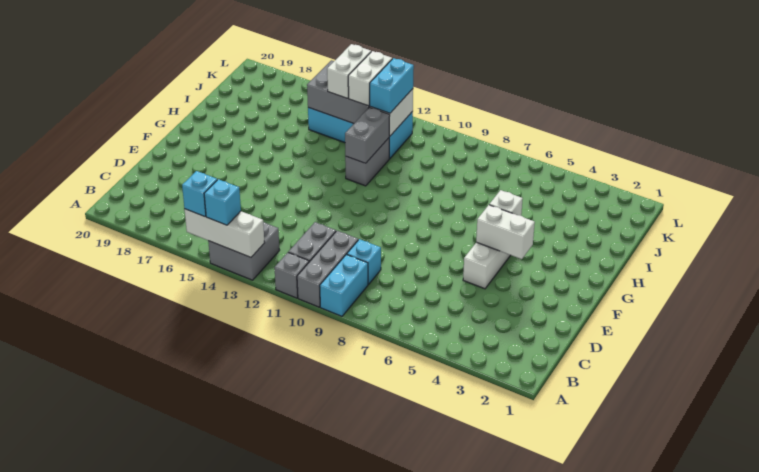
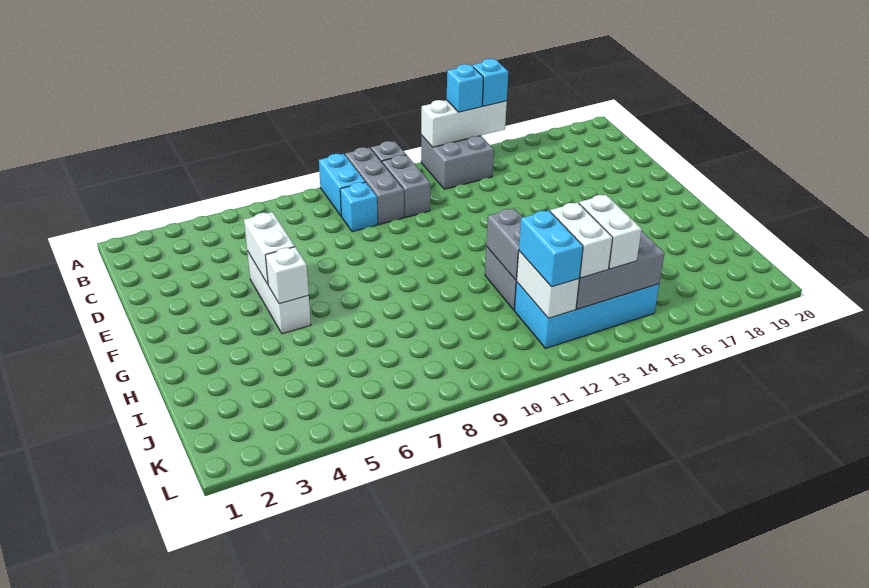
white 1x2 brick [476,205,535,259] -> white 1x2 brick turned to [244,212,295,284]

